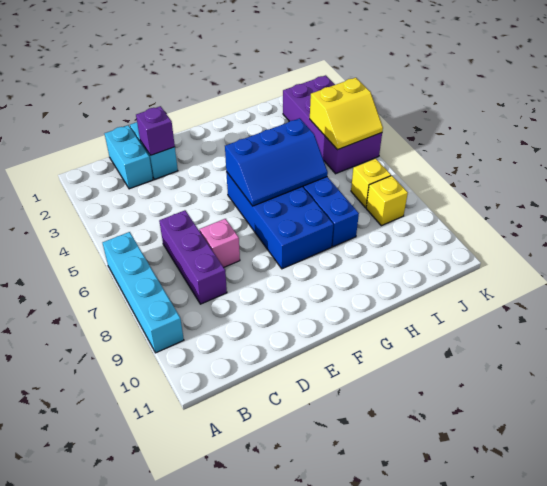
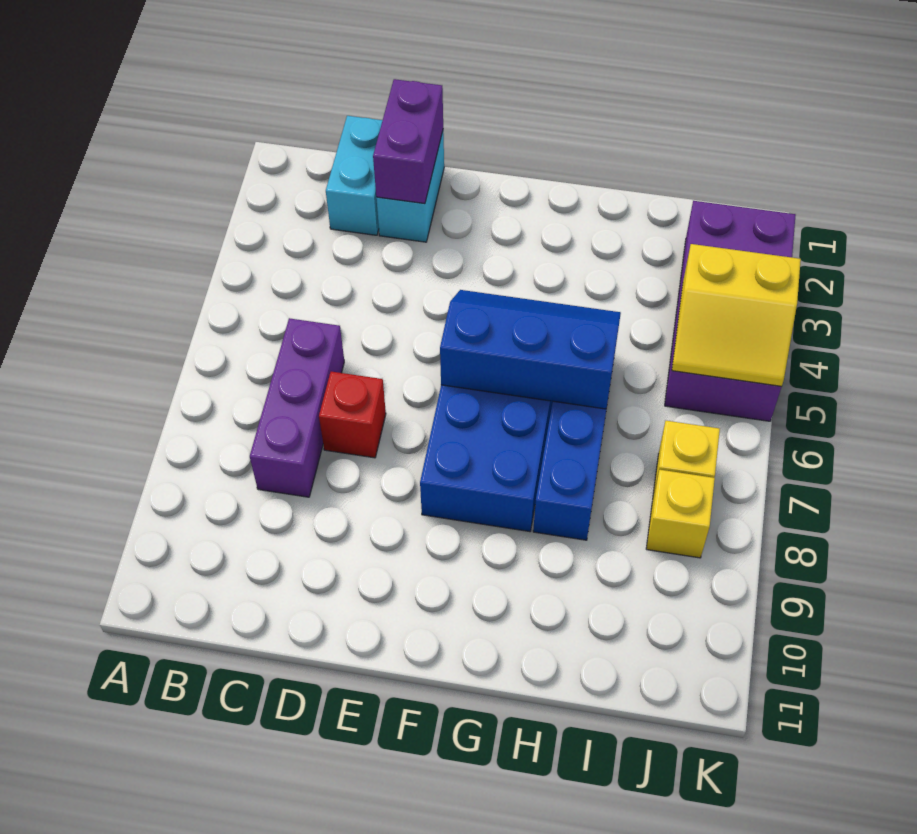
cyan 1x4 brick [103,232,184,353] -> none
purple 1x1 brick [136,106,175,155] -> purple 1x2 brick [373,79,443,204]
pink 1x1 brick [200,219,240,267] -> red 1x1 brick [319,372,386,458]
blue 2x3 slope [225,118,328,206] -> blue 2x3 slope turned to [440,290,621,409]

